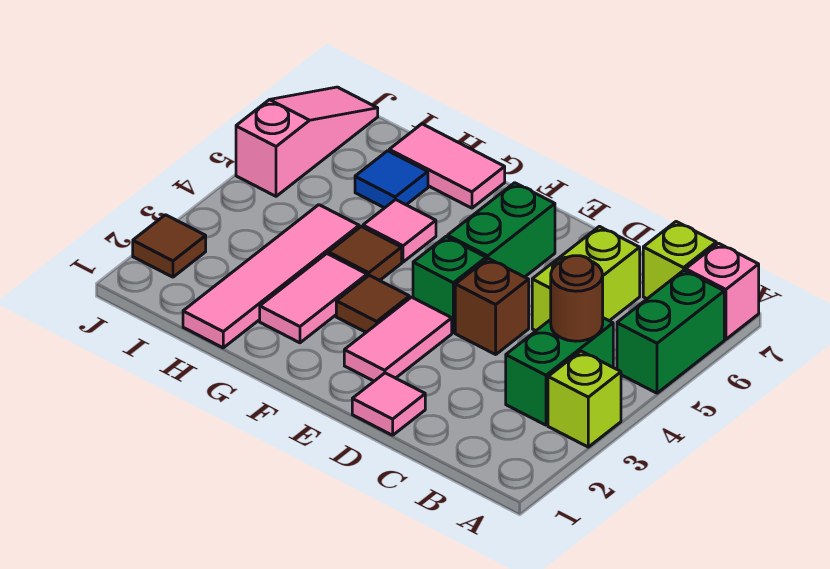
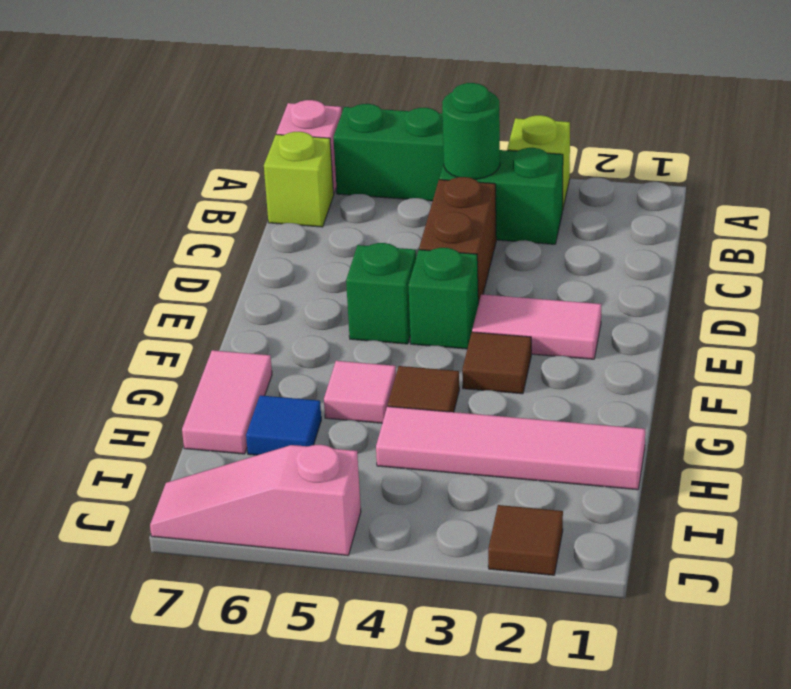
brown 1x1 round brick [551,256,603,341] -> green 1x1 round brick [442,83,500,179]
lime 1x2 brick [532,226,640,331] -> none
pink 1x1 tile [352,373,425,435] -> none
brown 1x1 brick [455,258,529,354] -> brown 1x2 brick [419,177,496,304]
green 1x2 brick [448,183,555,277] -> green 1x1 brick [346,243,416,344]
pink 1x2 tile [260,254,367,343] -> none

